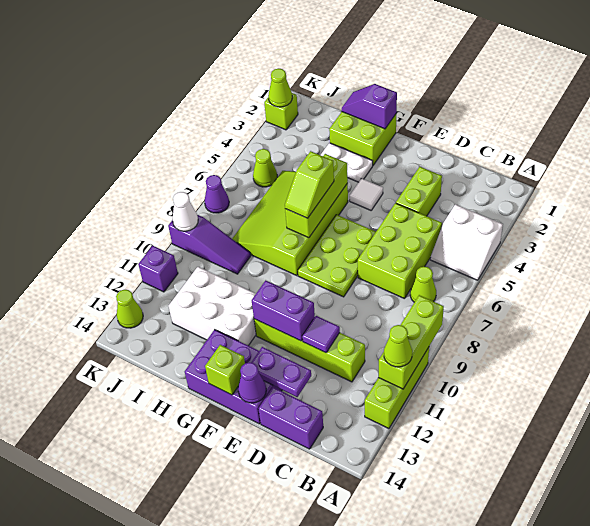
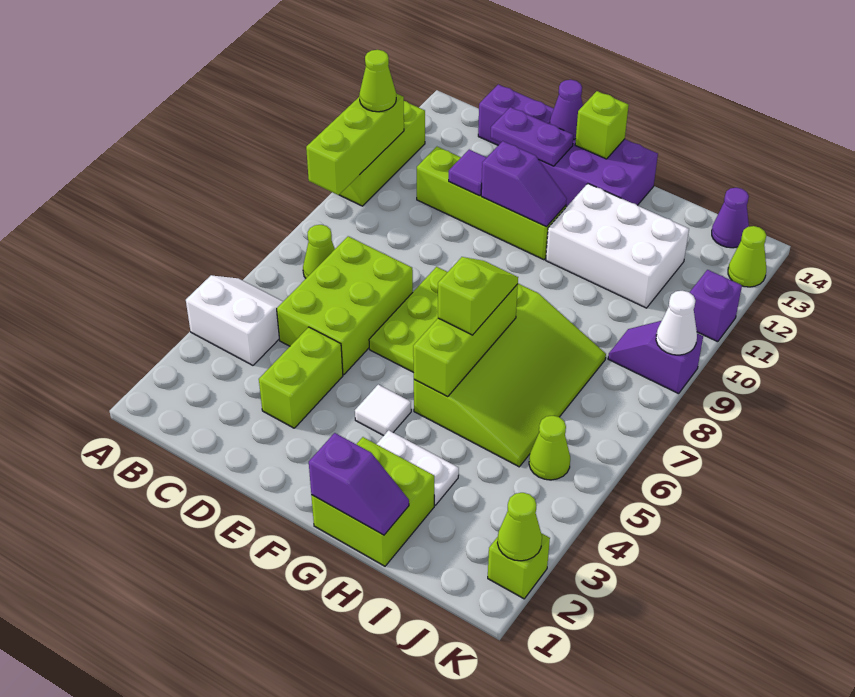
purple 1x2 brick [252,281,315,341] -> purple 1x2 slope [481,141,567,227]
purple 1x3 slope [168,215,251,274] -> purple 1x2 slope [608,321,703,394]
purple 1x1 cone [205,175,229,213] -> purple 1x1 cone moved to [712,188,749,248]

